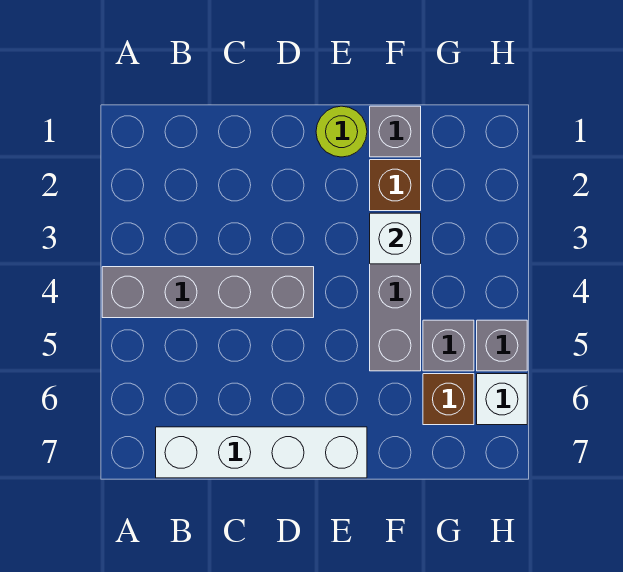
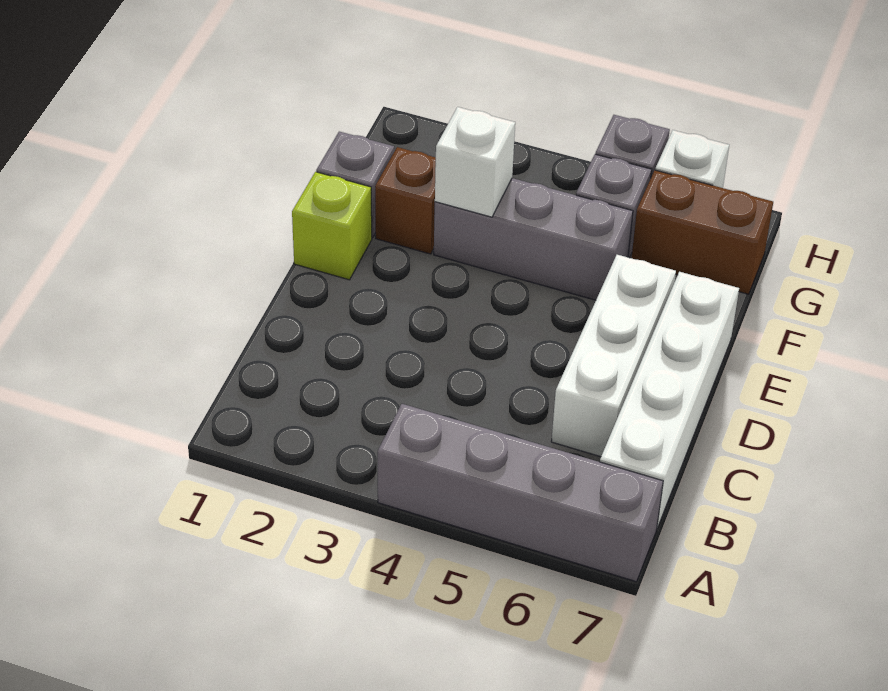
grey 1x4 brick [102,267,314,318] -> grey 1x4 brick turned to [378,404,663,582]
none -> white 1x3 brick [551,255,676,457]
lime 1x1 round brick [316,106,367,157] -> lime 1x1 brick [292,172,372,280]
brown 1x1 brick [423,374,474,425] -> brown 1x2 brick [632,170,773,294]

